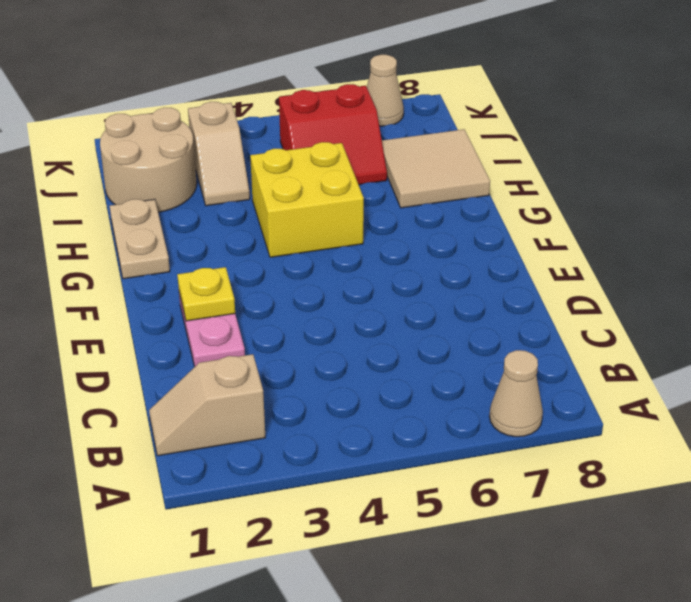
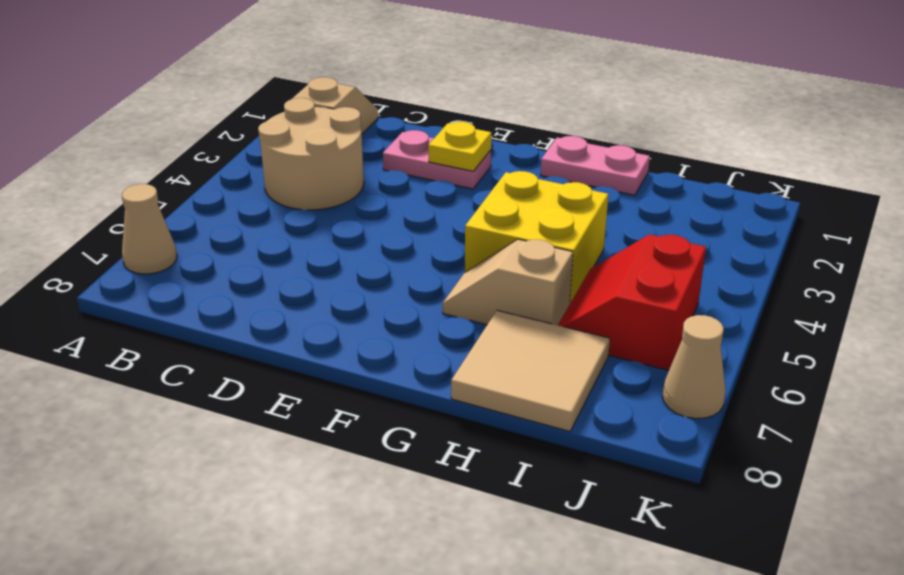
tan 1x2 plate [110,199,170,279] -> pink 1x2 plate [541,136,650,195]
tan 2x2 round brick [100,108,197,212] -> tan 2x2 round brick moved to [258,98,364,210]
tan 1x2 slope [188,102,250,206] -> tan 1x2 slope moved to [442,239,573,325]

